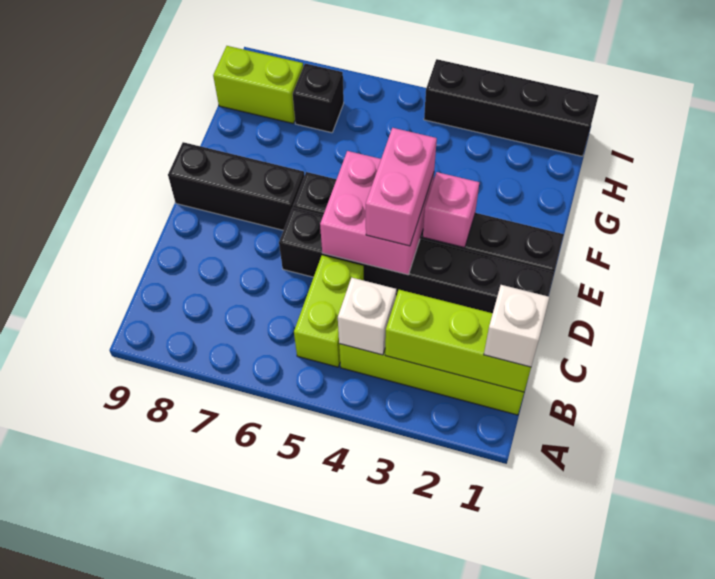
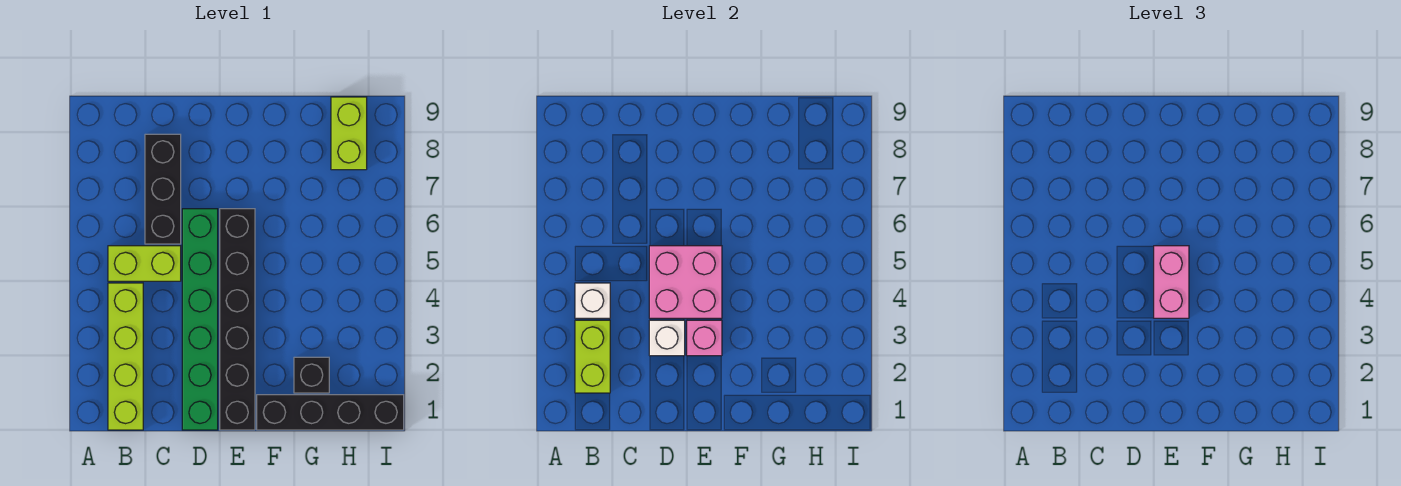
lime 1x3 brick [385,290,531,392] -> lime 1x2 brick [575,320,610,393]
white 1x1 brick [484,285,549,367] -> white 1x1 brick moved to [649,320,685,356]
black 1x6 brick [279,208,554,313] -> green 1x6 brick [182,209,218,430]
pink 1x2 brick [366,128,437,246] -> pink 1x2 brick turned to [1154,246,1189,318]
black 1x3 brick [168,142,305,230] -> black 1x3 brick moved to [145,134,181,244]
black 1x1 brick [293,64,344,133] -> black 1x1 brick moved to [294,357,329,393]
black 1x4 brick [424,59,598,156] -> black 1x4 brick turned to [257,395,404,430]

